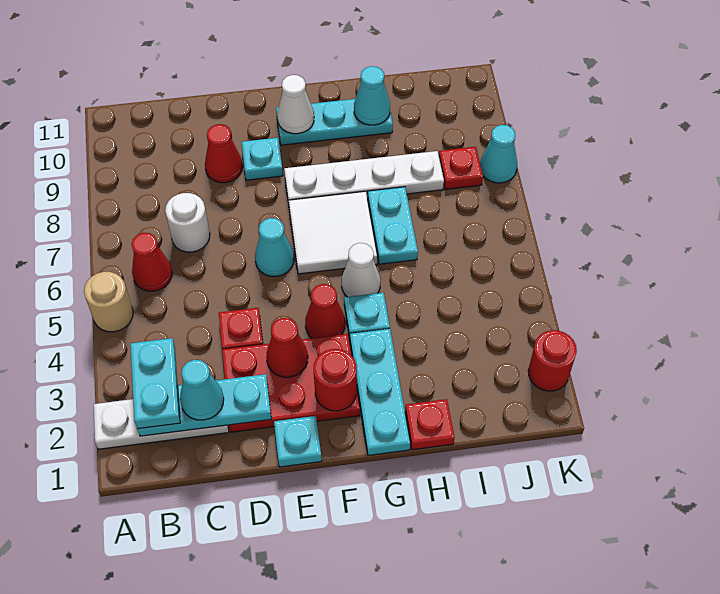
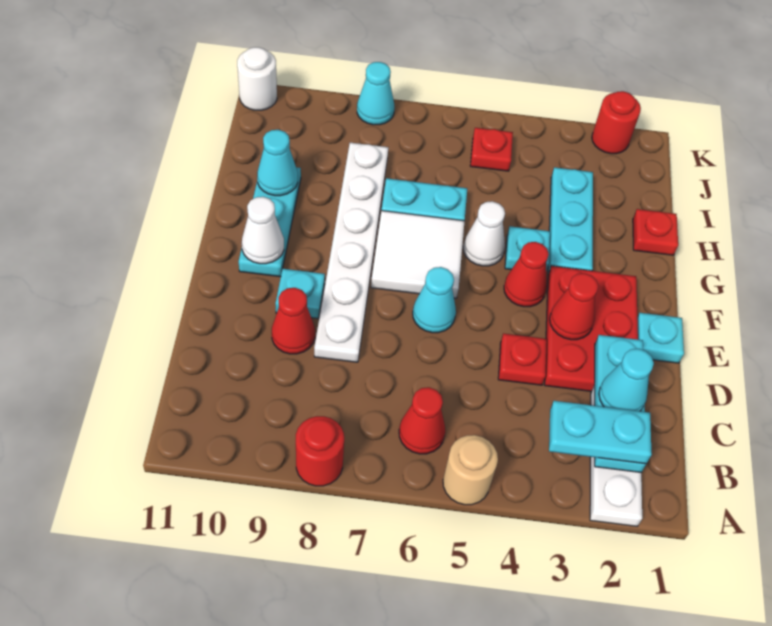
white 1x1 round brick [165,193,210,252] -> white 1x1 round brick moved to [237,47,277,110]
red 1x1 round brick [314,349,357,411] -> red 1x1 round brick moved to [296,416,344,486]
white 1x4 plate [284,151,444,202] -> white 1x6 plate [314,143,388,362]
cyan 1x3 plate [350,329,410,455] -> cyan 1x3 plate turned to [548,167,593,274]
red 1x1 plate [439,147,483,189] -> red 1x1 plate moved to [470,128,513,171]

